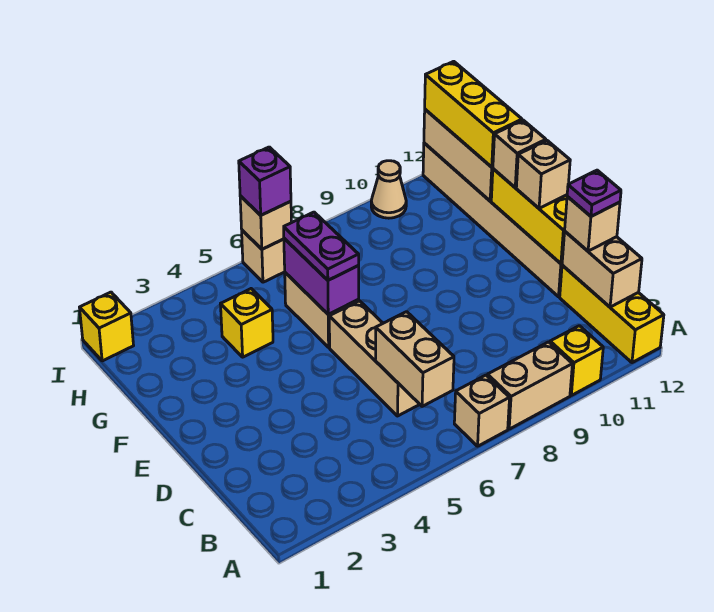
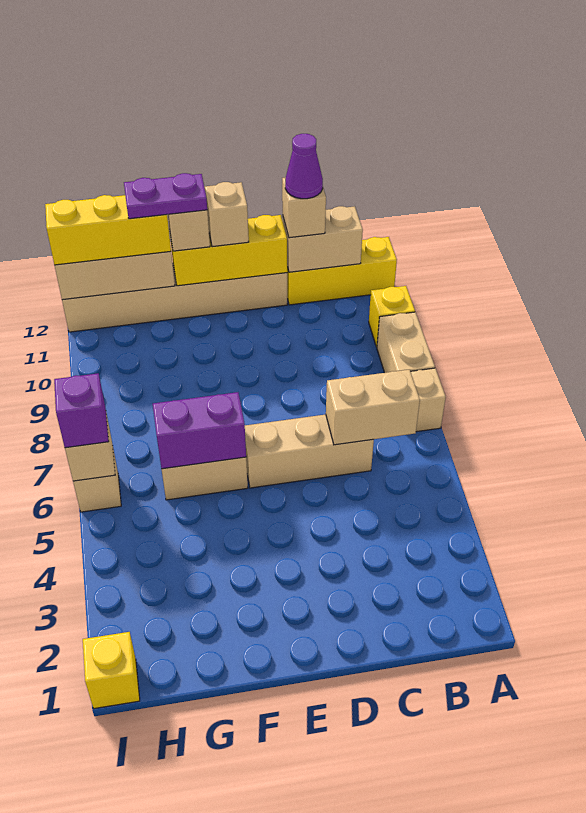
purple 1x1 plate [567,170,621,216] -> purple 1x1 cone [285,134,323,199]
purple 1x2 plate [284,212,359,280] -> purple 1x2 plate moved to [124,173,207,219]
yellow 1x1 brick [221,289,273,357] -> none
tan 1x1 cone [371,161,406,218] -> none

